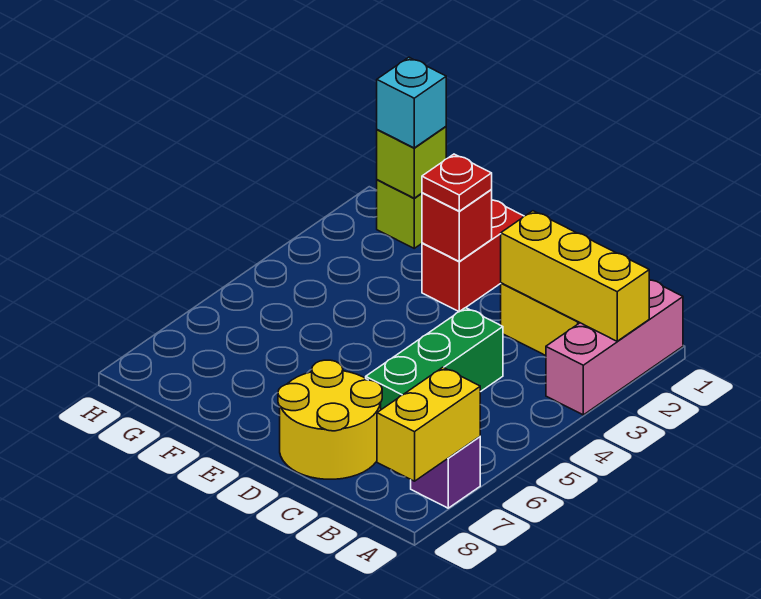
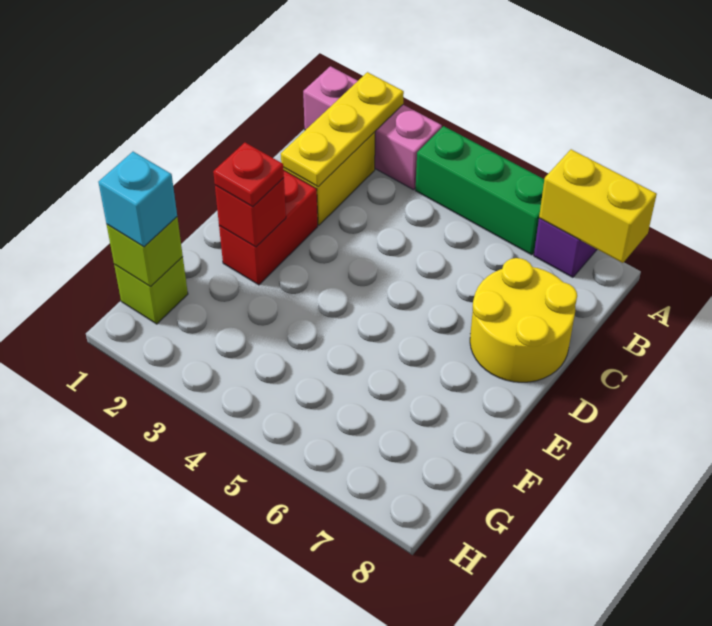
yellow 1x3 brick [501,211,649,341] -> yellow 1x3 plate [281,72,404,187]
green 1x3 brick [366,308,503,410] -> green 1x3 brick moved to [415,126,544,255]
red 1x2 brick [422,200,524,312] -> red 1x2 brick turned to [219,170,318,285]

